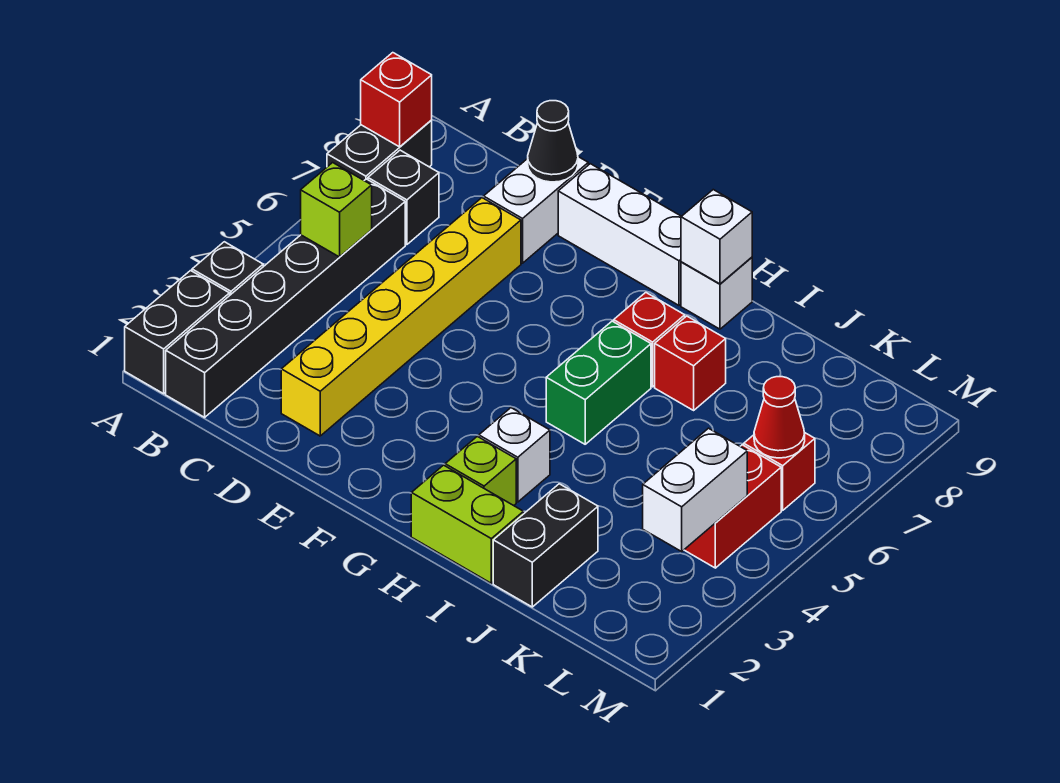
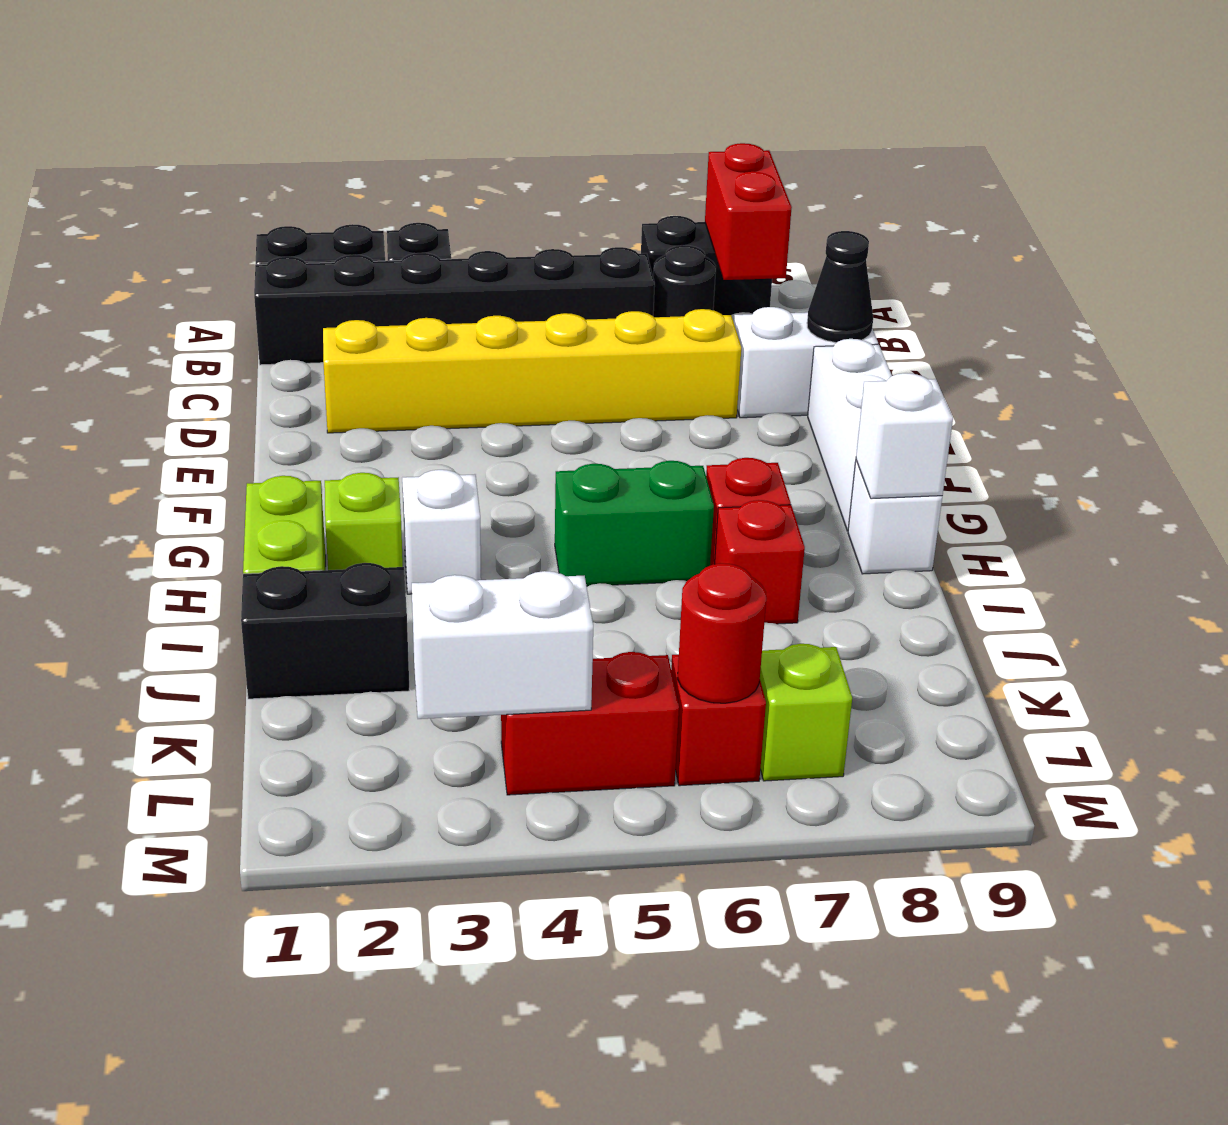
red 1x1 brick [361,53,432,147] -> red 1x2 brick [705,143,792,280]
lime 1x1 brick [301,163,372,257] -> lime 1x1 brick moved to [760,644,852,781]
black 1x1 brick [368,150,439,245] -> black 1x1 round brick [653,245,716,317]
red 1x1 cone [754,377,805,458] -> red 1x1 round brick [678,563,766,703]

